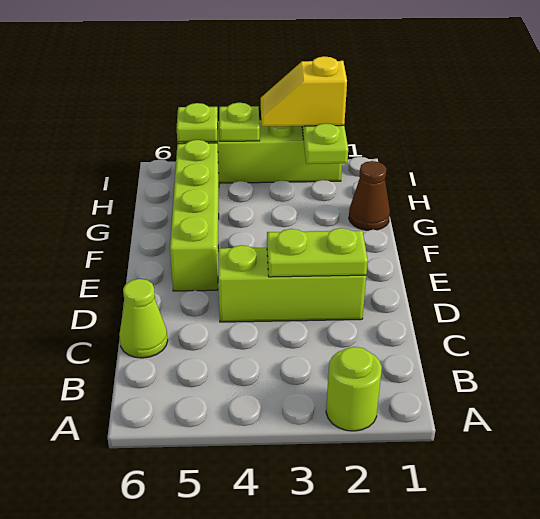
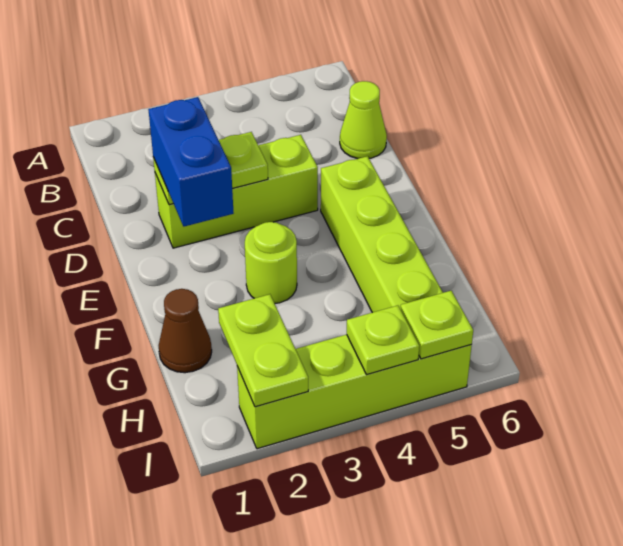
lime 1x1 round brick [326,347,382,431] -> lime 1x1 round brick moved to [245,222,297,303]
none -> blue 1x2 brick [148,97,234,226]
yellow 1x2 slope [261,56,347,126] -> none

